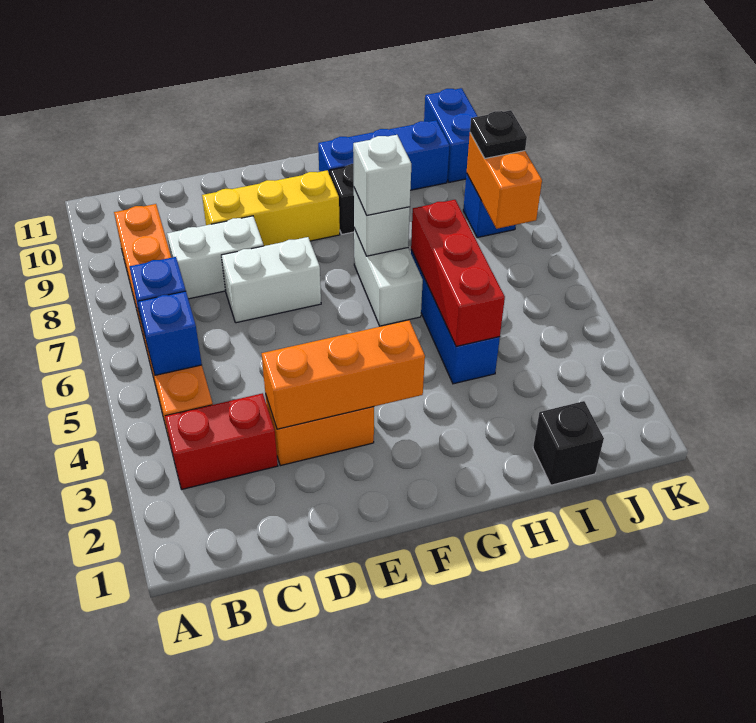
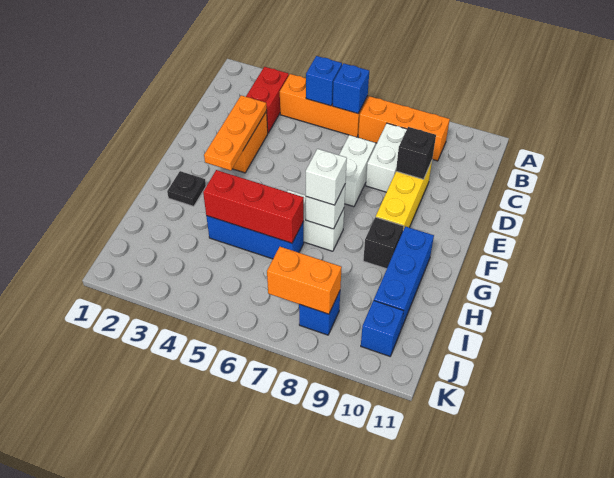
orange 1x3 brick [262,320,425,429] -> orange 1x3 plate [204,95,267,170]
black 1x1 brick [533,401,604,485] -> black 1x1 brick moved to [396,127,436,179]
black 1x1 plate [470,110,527,158] -> black 1x1 plate moved to [167,171,206,206]
blue 1x2 brick [424,88,478,182] -> blue 1x1 brick [361,301,404,356]

